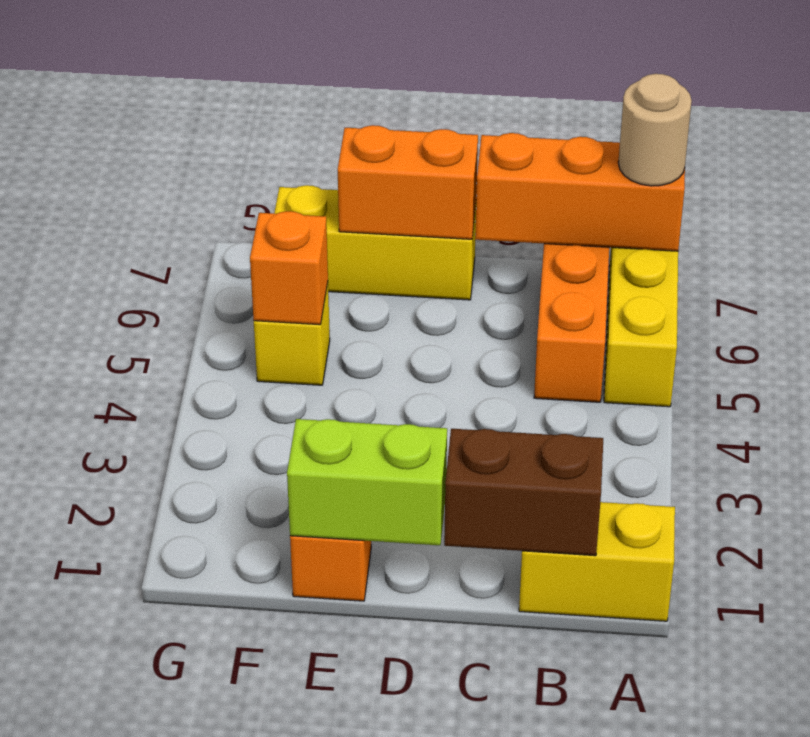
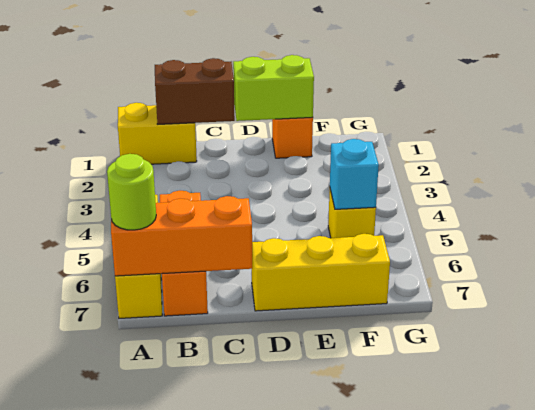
tan 1x1 round brick [618,74,692,186] -> lime 1x1 round brick [107,154,156,230]
orange 1x2 brick [338,125,478,239] -> none
orange 1x1 brick [250,211,328,325] -> cyan 1x1 brick [330,139,379,209]

